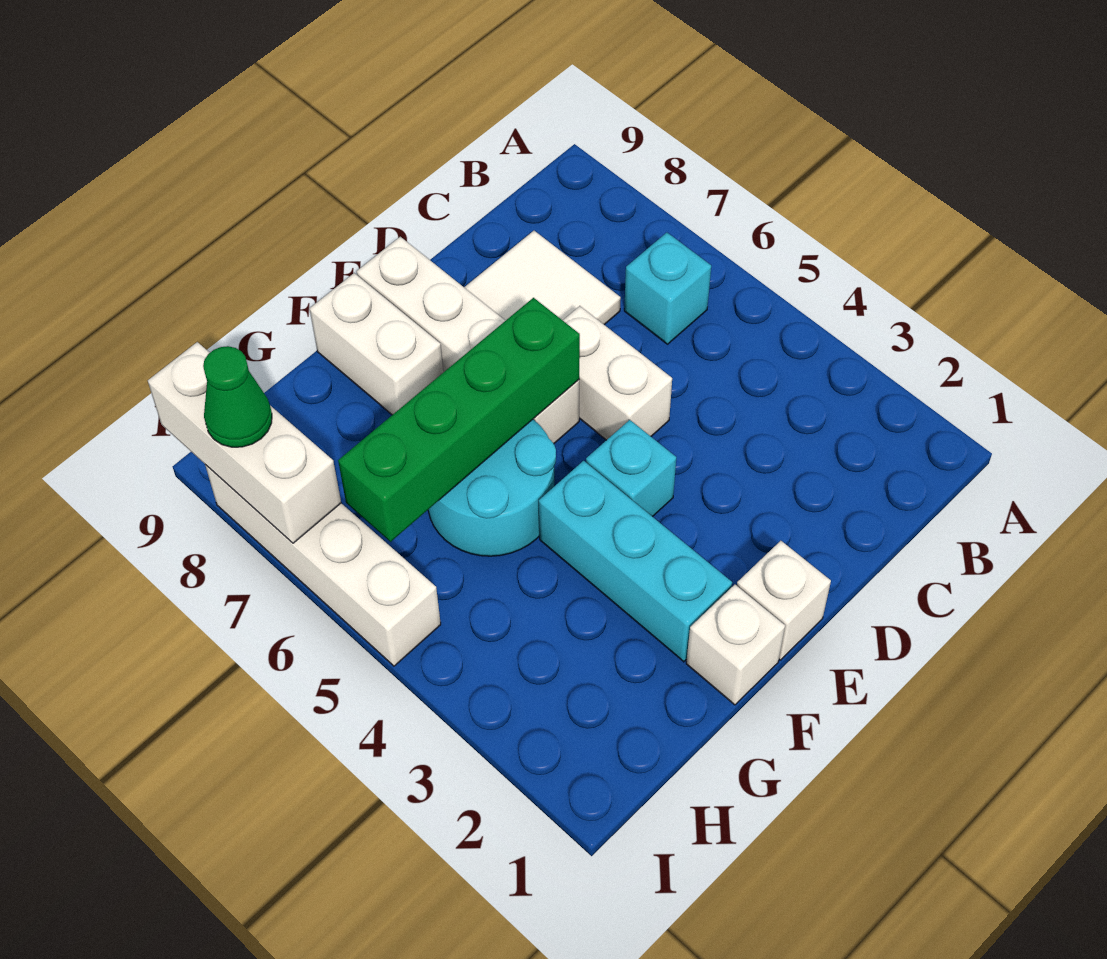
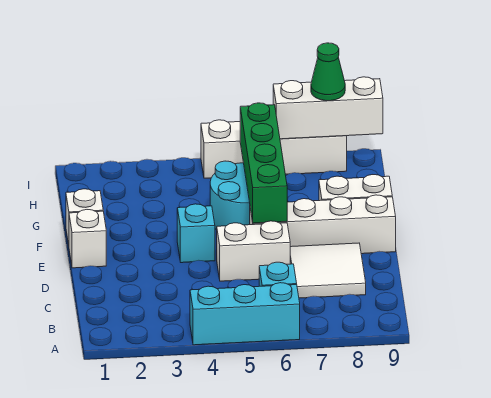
cyan 1x3 brick [539,461,732,662] -> cyan 1x3 brick moved to [190,283,300,345]

